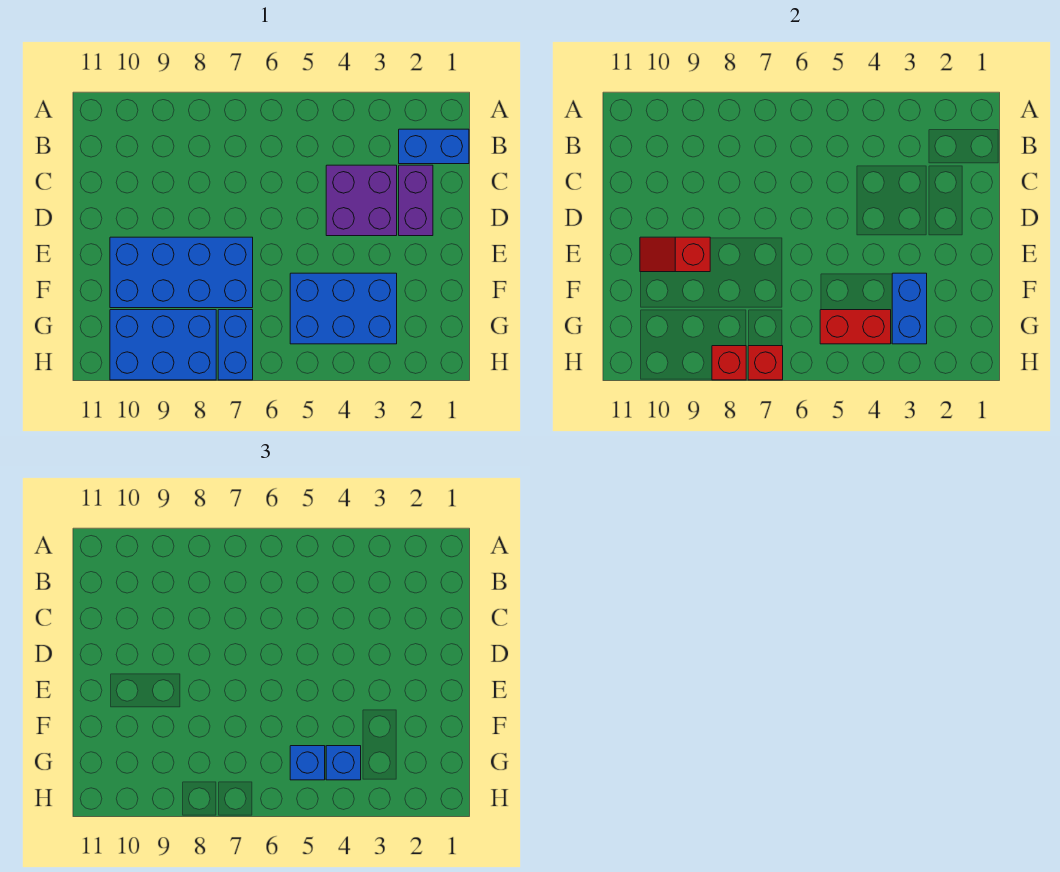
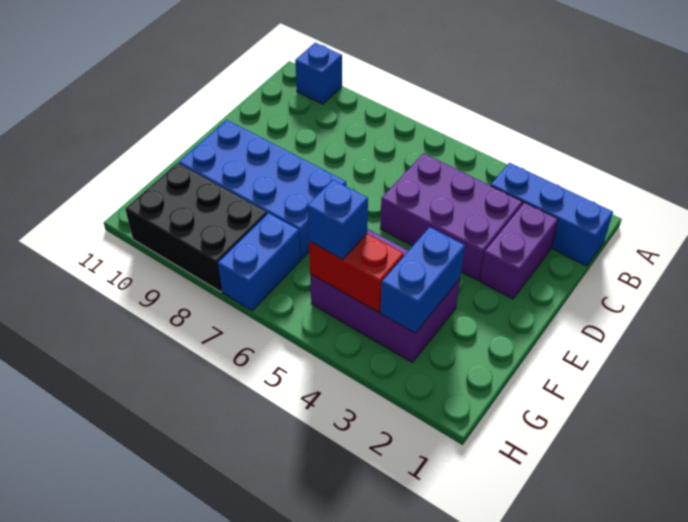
blue 1x2 brick [399,129,469,164] -> blue 1x3 brick [491,163,613,266]
purple 2x2 brick [326,165,397,236] -> purple 2x3 brick [380,153,523,280]
red 1x2 slope [640,237,710,272] -> none
blue 2x3 brick [290,273,397,344] -> purple 2x3 brick [310,229,460,362]
blue 1x1 brick [326,746,361,780] -> blue 1x1 brick moved to [295,43,342,104]
blue 2x3 brick [110,310,216,380] -> black 2x3 brick [125,163,267,292]
red 1x1 brick [748,346,783,380] -> none
red 1x1 brick [712,346,746,380] -> none

